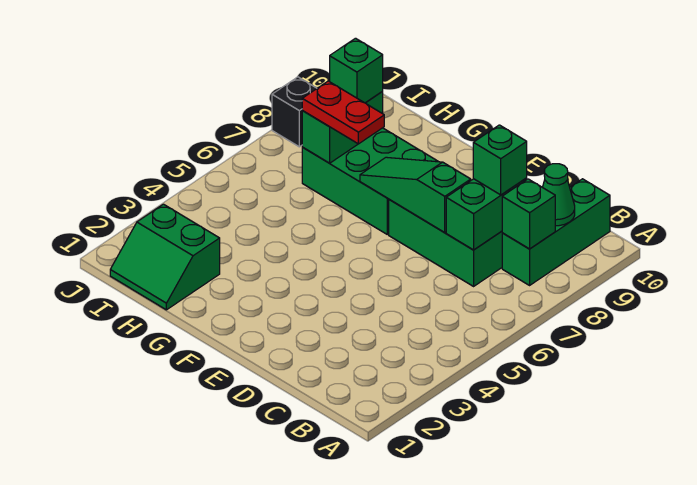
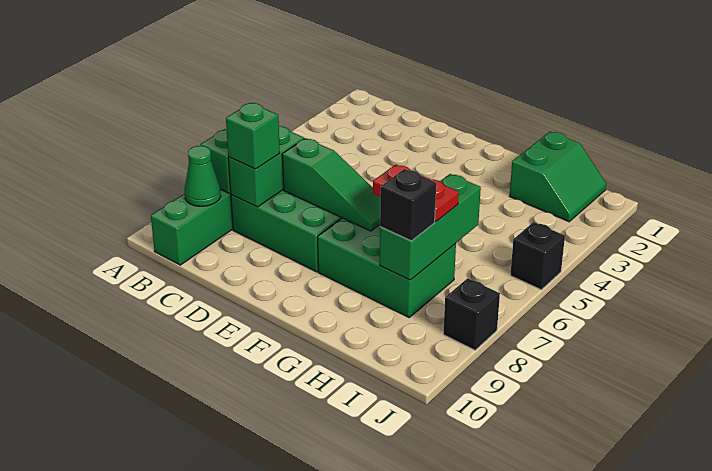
green 2x2 slope [110,204,220,310] -> green 2x2 slope turned to [510,132,606,222]
green 1x2 brick [302,92,383,163] -> green 1x3 brick [380,174,481,280]
green 1x1 brick [330,38,383,103] -> black 1x1 brick [380,169,436,241]
none -> black 1x1 brick [510,222,565,290]

